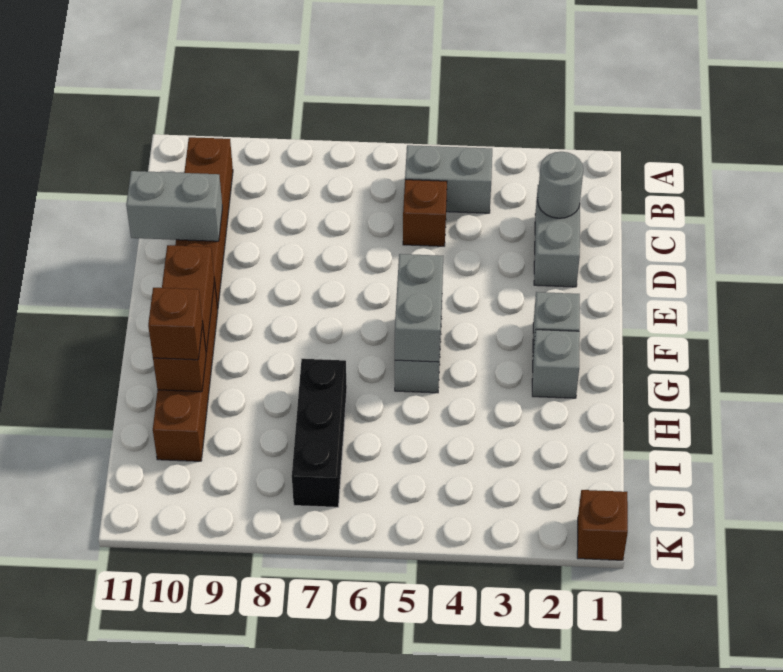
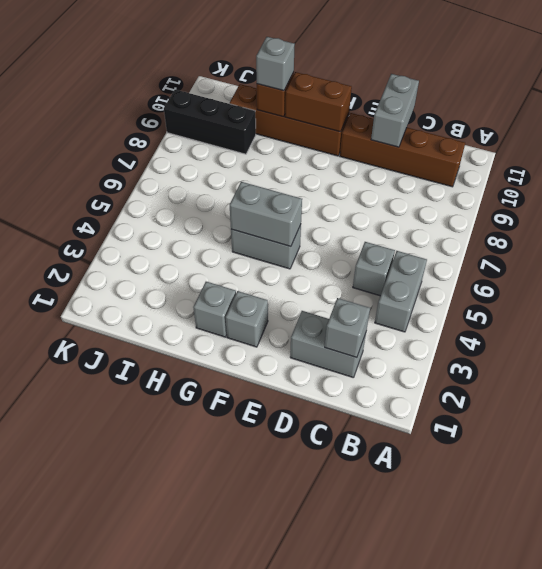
grey 1x1 round brick [538,152,583,218] -> grey 1x1 brick [325,298,370,358]
brown 1x1 brick [403,180,447,246] -> grey 1x1 brick [353,242,395,296]
black 1x3 brick [292,359,347,507] -> black 1x3 brick moved to [164,90,256,154]
brown 1x1 brick [148,288,203,360] -> grey 1x1 brick [256,37,295,91]
brown 1x1 brick [577,490,628,560] -> none

